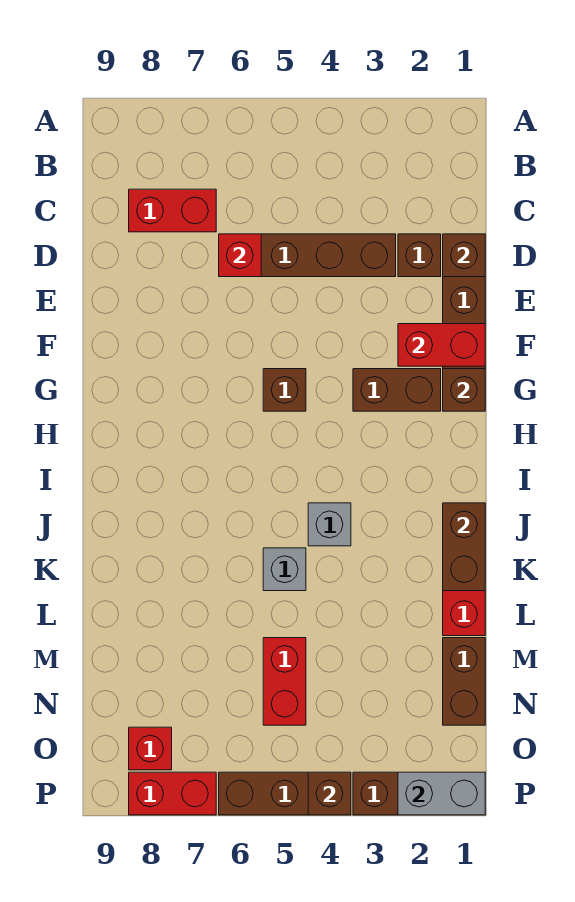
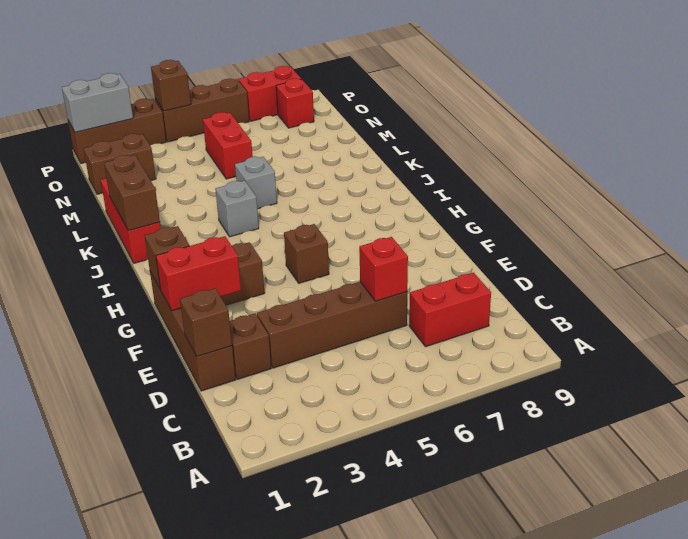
brown 1x2 brick [443,638,485,725] -> brown 1x2 brick turned to [84,134,156,194]

